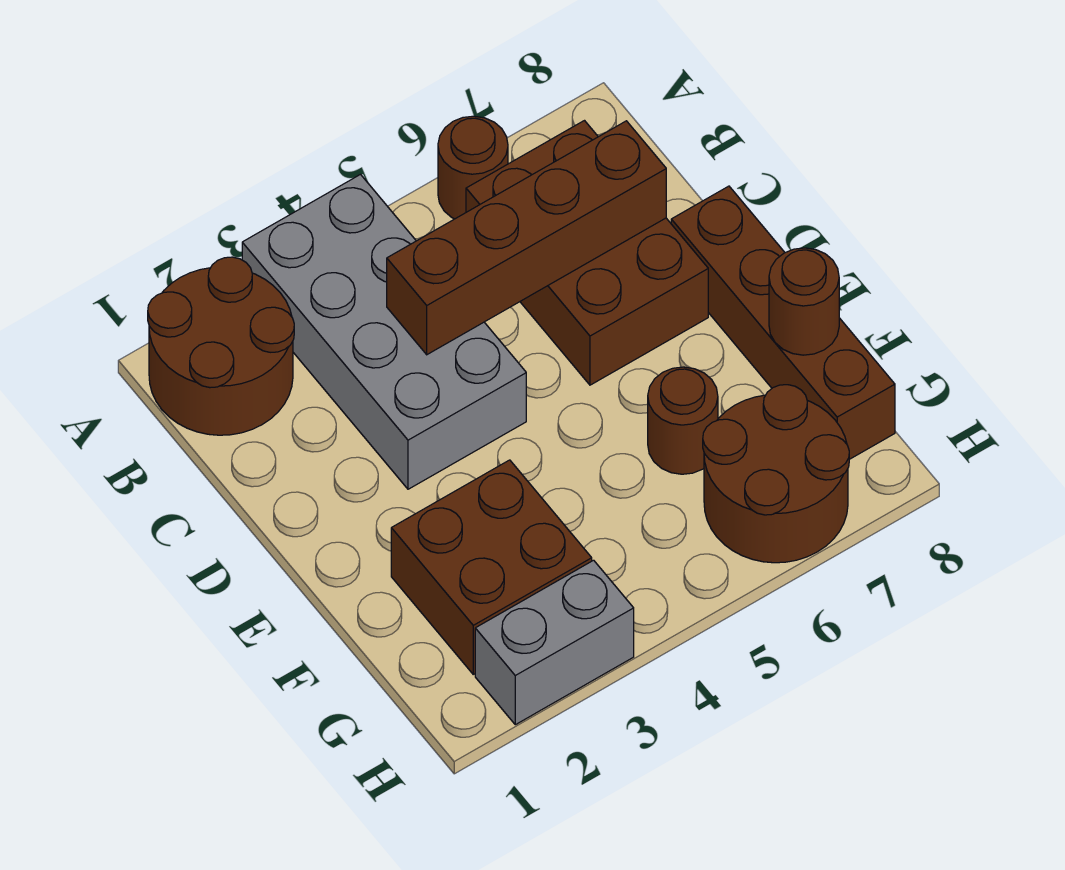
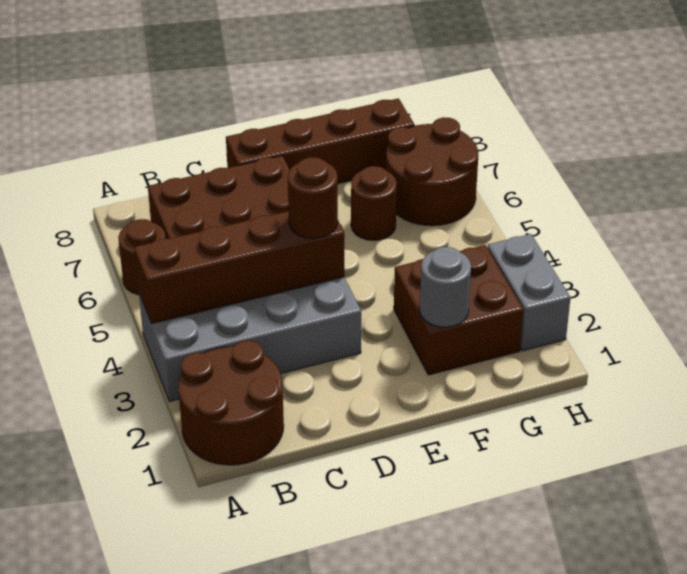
brown 1x4 brick [387,121,666,355] -> brown 1x4 brick turned to [134,211,344,324]
none -> grey 1x1 round brick [420,247,471,327]
brown 1x1 round brick [769,248,839,355] -> brown 1x1 round brick moved to [288,157,338,239]

